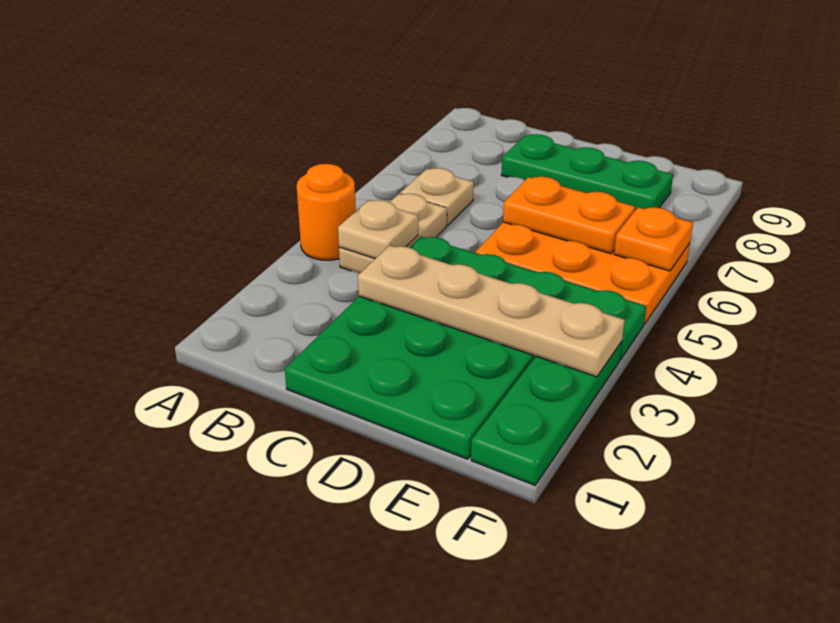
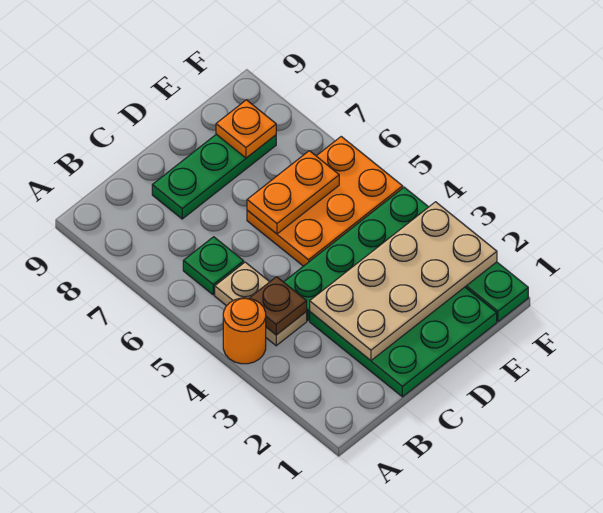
tan 1x1 plate [338,200,418,259] -> brown 1x1 plate [250,277,307,335]
tan 1x1 plate [400,168,474,225] -> green 1x1 plate [183,237,244,295]
tan 1x4 plate [358,245,625,377] -> tan 2x4 plate [310,202,497,360]
orange 1x1 plate [614,207,693,271] -> orange 1x1 plate moved to [216,100,276,158]

